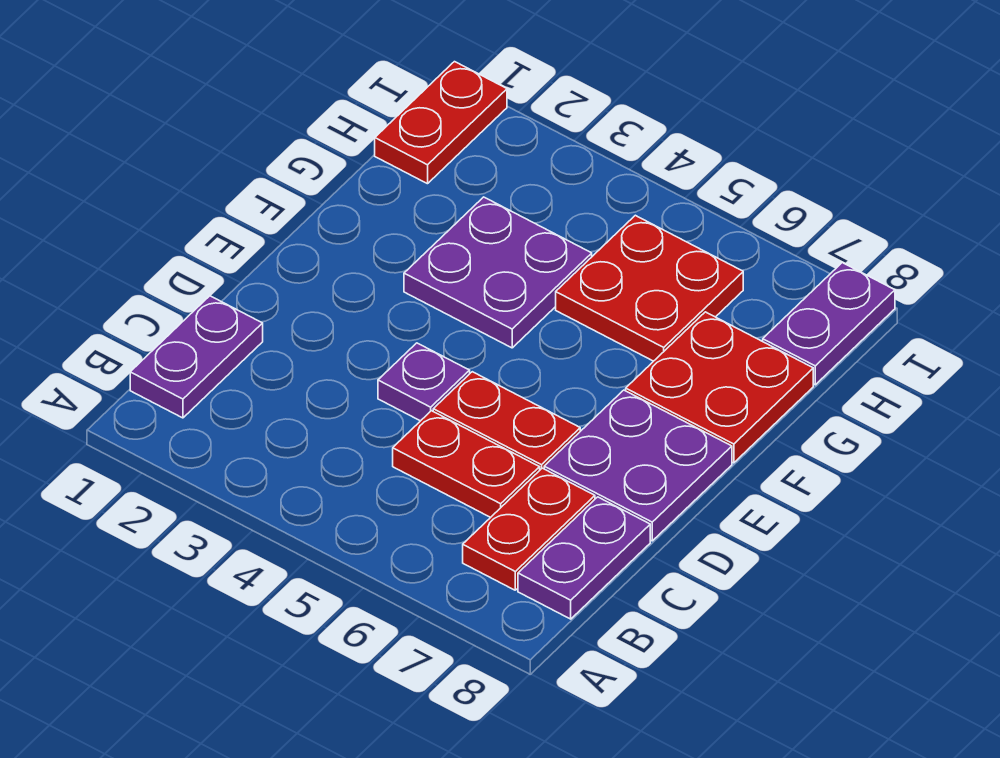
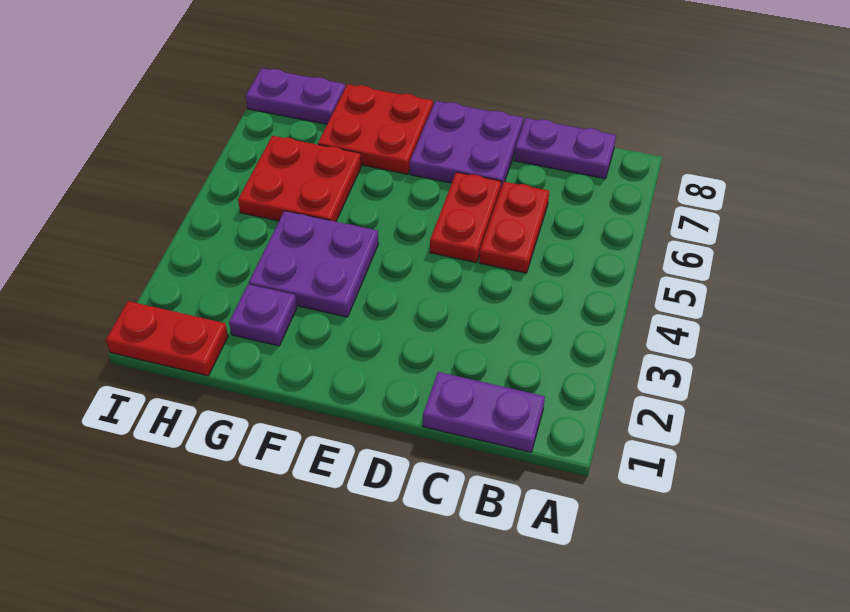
red 1x2 plate [463,468,595,590] -> none
purple 1x1 plate [378,343,470,421] -> purple 1x1 plate moved to [229,284,297,346]

